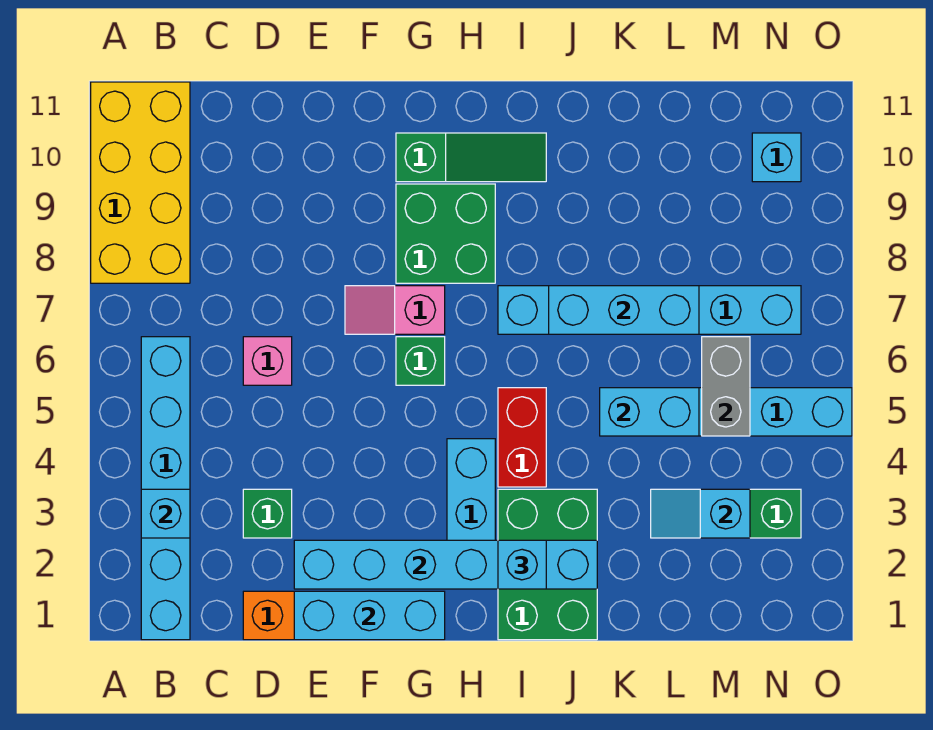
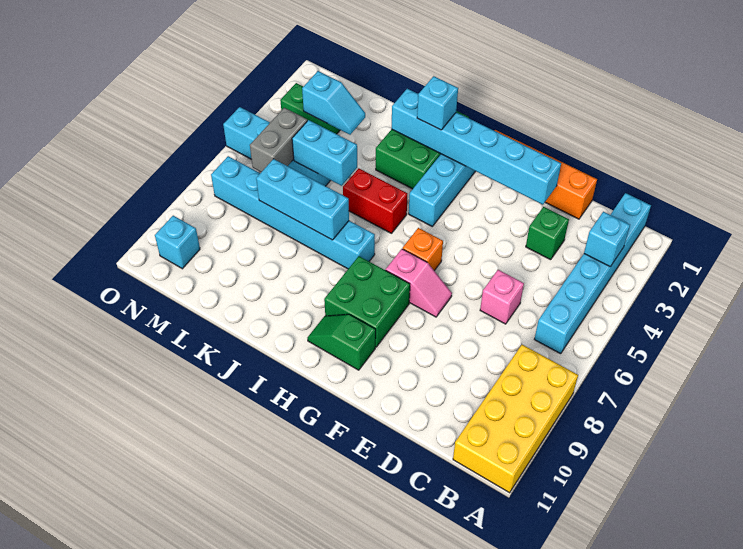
cyan 1x3 brick [294,591,445,640] -> none
green 1x1 brick [396,337,445,385] -> orange 1x1 brick [403,228,443,271]
green 1x3 slope [396,133,546,182] -> green 1x2 slope [307,314,376,370]
red 1x2 brick [498,388,546,487] -> red 1x2 brick turned to [343,168,407,233]

